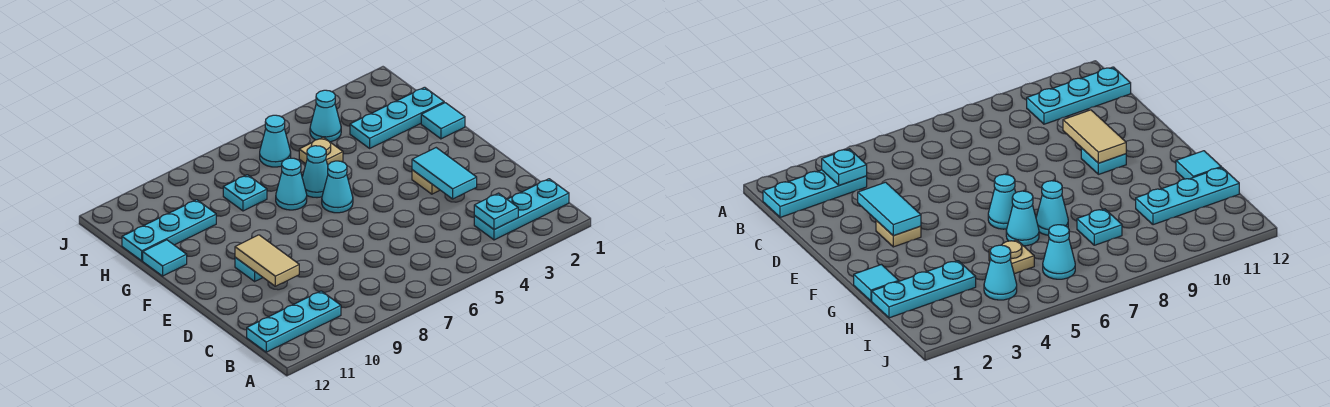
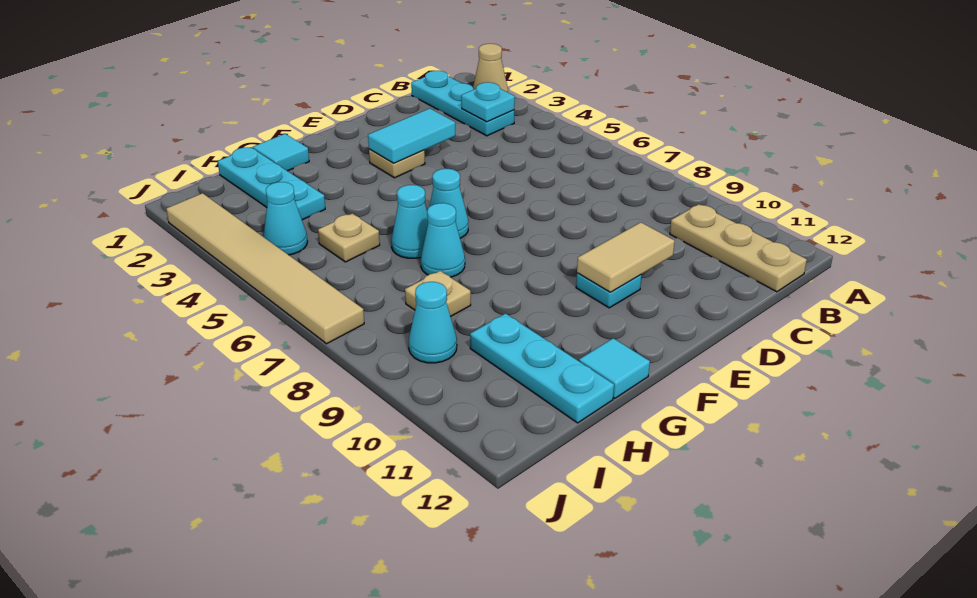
none -> tan 1x1 cone [473,44,508,92]
cyan 1x3 plate [247,291,341,352] -> tan 1x3 plate [670,204,807,292]
cyan 1x1 plate [223,175,267,211] -> tan 1x1 plate [405,271,471,316]
cyan 1x1 cone [260,115,291,167] -> cyan 1x1 cone moved to [409,282,457,363]
none -> tan 1x6 tile [166,193,364,344]

